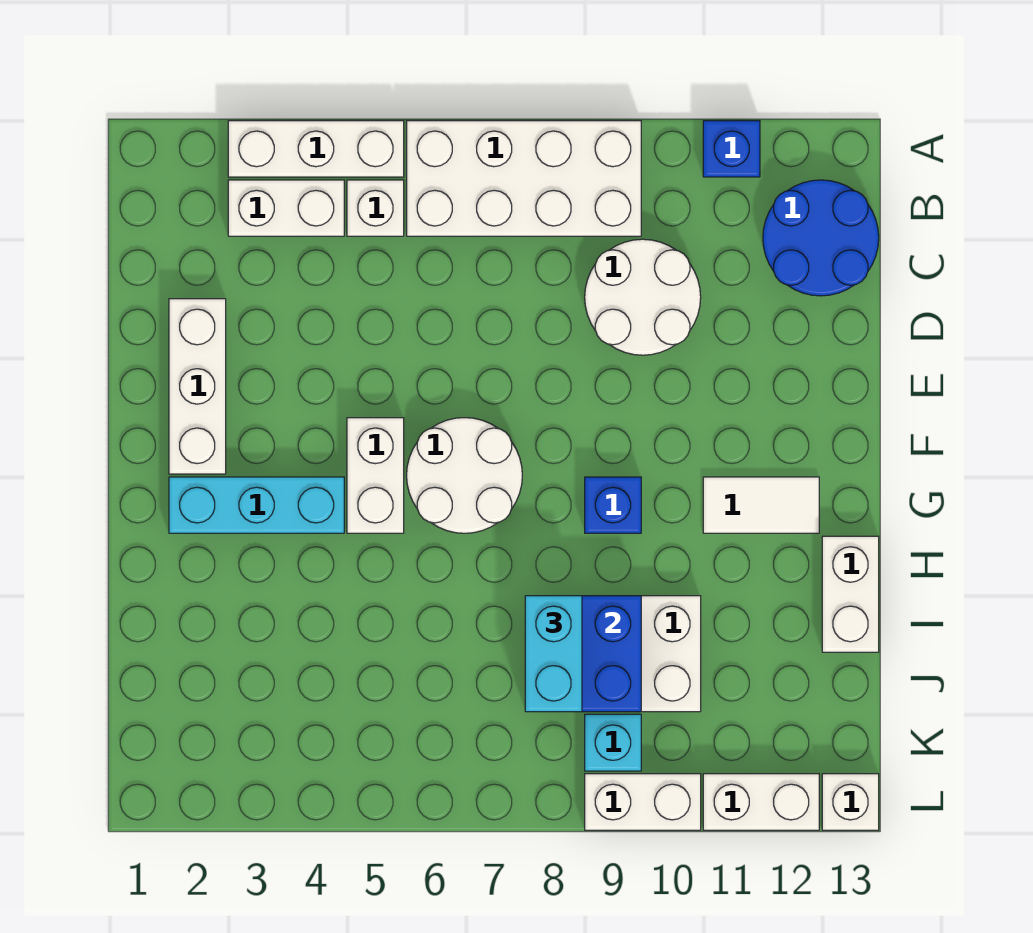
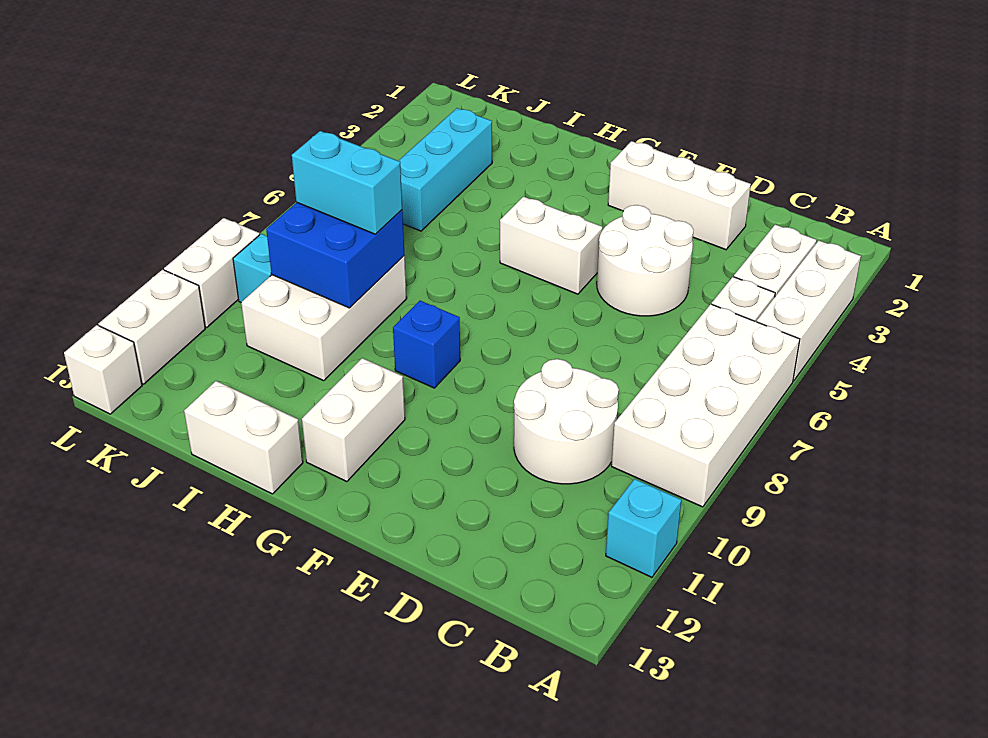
blue 1x1 brick [703,121,760,177] -> cyan 1x1 brick [606,479,681,577]
blue 2x2 round brick [763,180,879,296] -> none
white 2x2 round brick [407,418,522,533] -> white 2x2 round brick moved to [597,205,693,316]
cyan 1x3 brick [169,477,344,533] -> cyan 1x3 brick moved to [399,108,492,231]
white 1x2 tile [703,477,819,533] -> white 1x2 brick [302,358,405,482]

